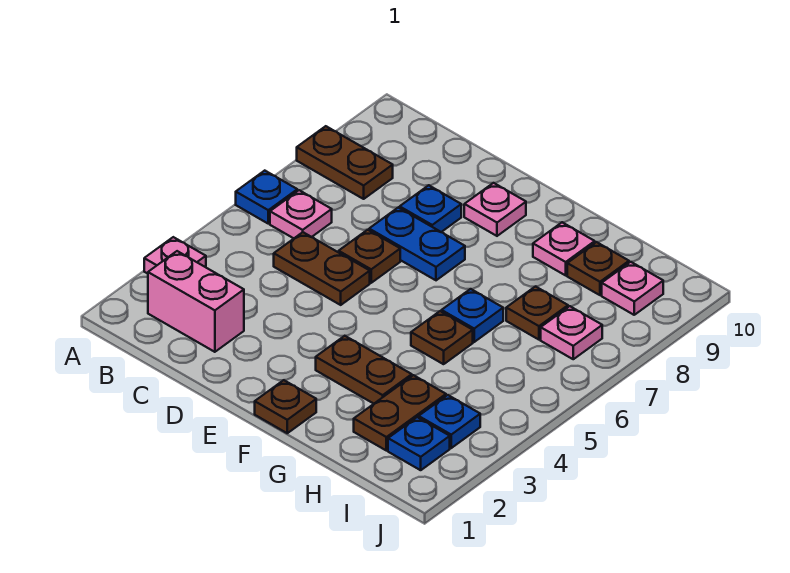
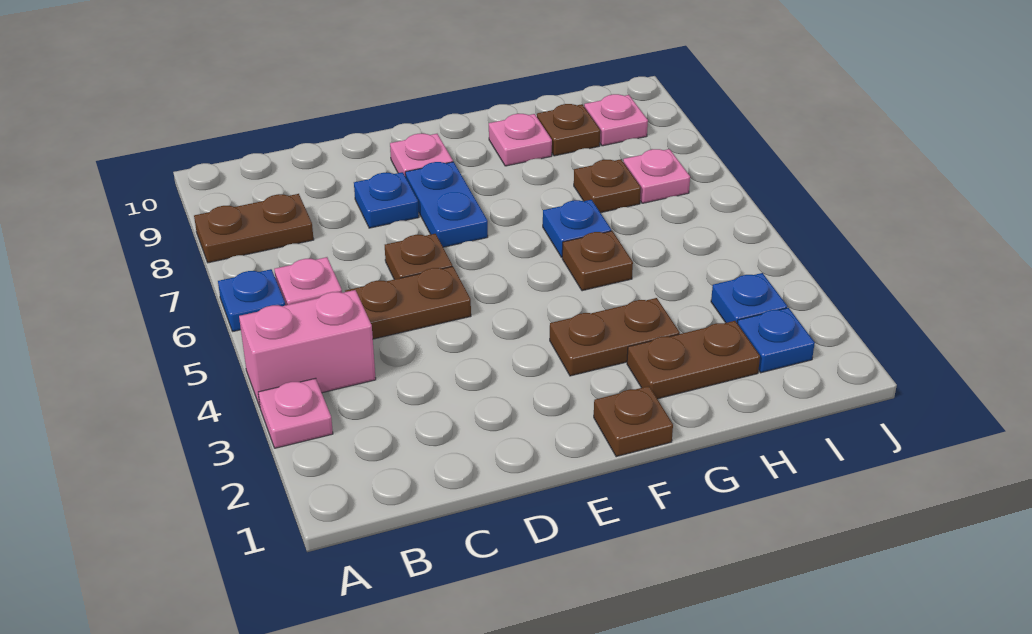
pink 1x2 brick [148,251,244,352] -> pink 1x2 brick moved to [239,290,376,407]
blue 1x2 plate [369,208,465,280] -> blue 1x2 plate turned to [405,162,488,247]
brown 1x2 plate [354,375,446,451] -> brown 1x2 plate turned to [627,321,760,399]

